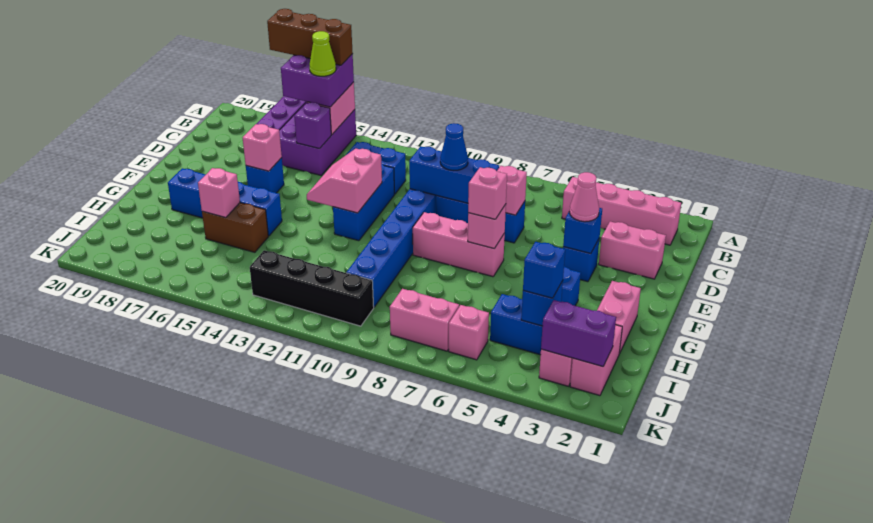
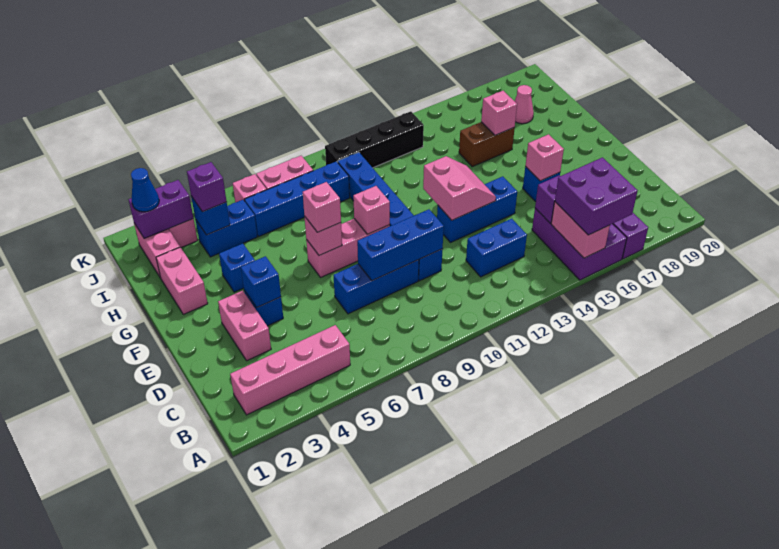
brown 1x3 brick [267,9,353,65] -> none
lime 1x1 cone [310,31,336,76] -> none
pink 1x2 brick [599,221,666,279] -> pink 1x2 brick turned to [218,291,271,361]
pink 1x1 brick [497,166,527,215] -> pink 1x1 brick moved to [353,186,390,234]
blue 1x1 cone [440,123,468,171] -> blue 1x1 cone moved to [131,168,159,212]
blue 1x3 brick [333,164,395,241] -> blue 1x3 brick turned to [437,176,517,243]
pink 1x1 cone [569,172,599,222] -> pink 1x1 cone moved to [515,85,534,124]
blue 1x4 brick [168,168,282,236] -> blue 1x4 brick moved to [244,161,350,236]
blue 1x1 brick [523,242,565,298] -> purple 1x1 brick [187,162,227,212]

